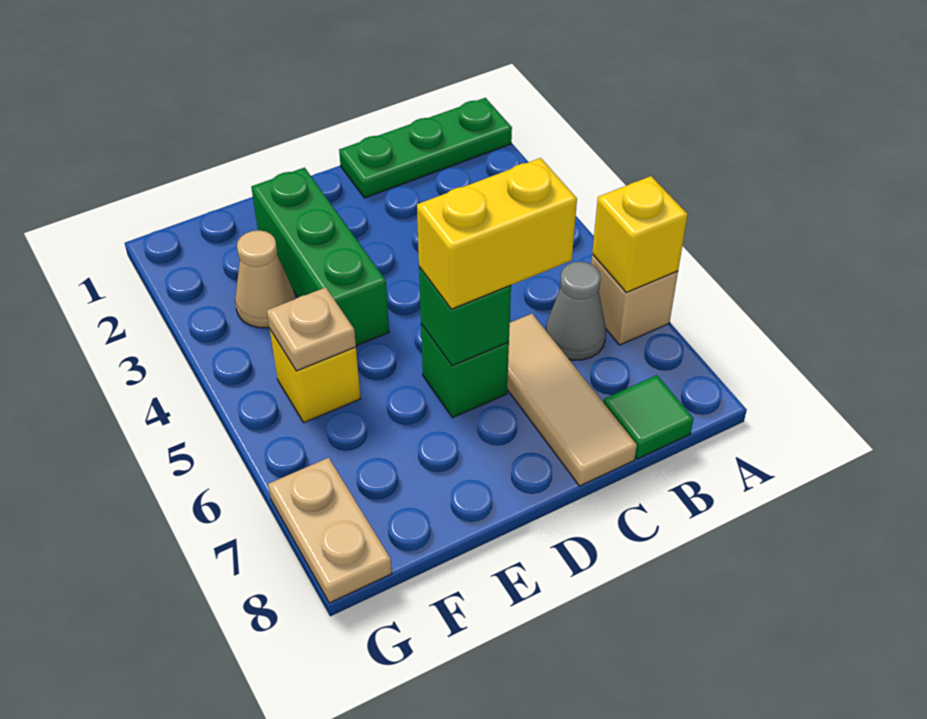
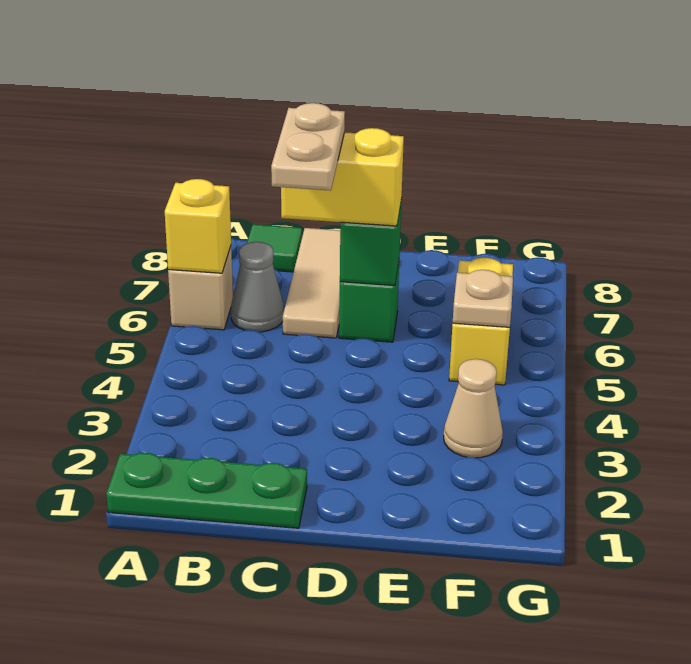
green 1x3 brick [251,168,389,346] -> none
yellow 1x1 brick [270,330,360,422] -> yellow 1x2 brick [449,257,513,385]
tan 1x2 plate [268,458,392,603] -> tan 1x2 plate moved to [271,103,345,191]

